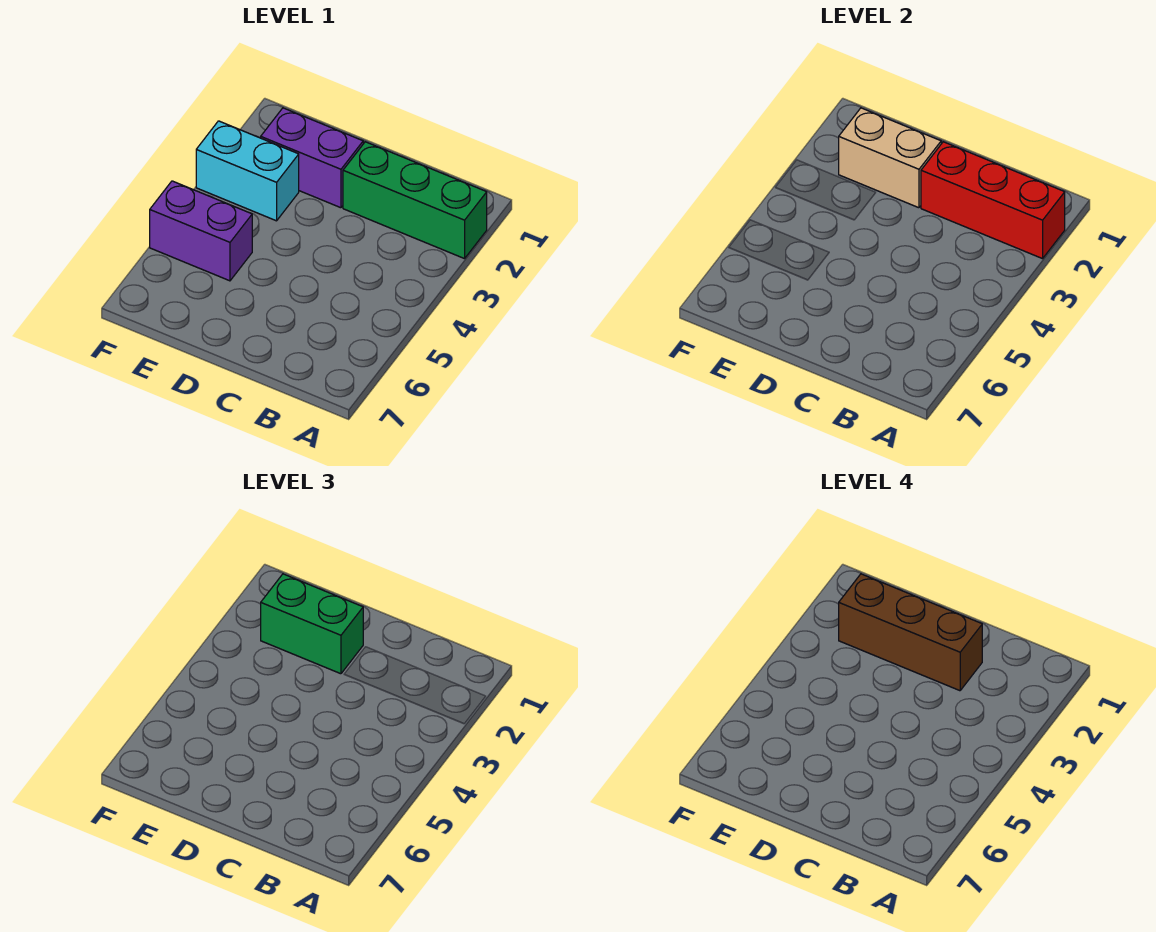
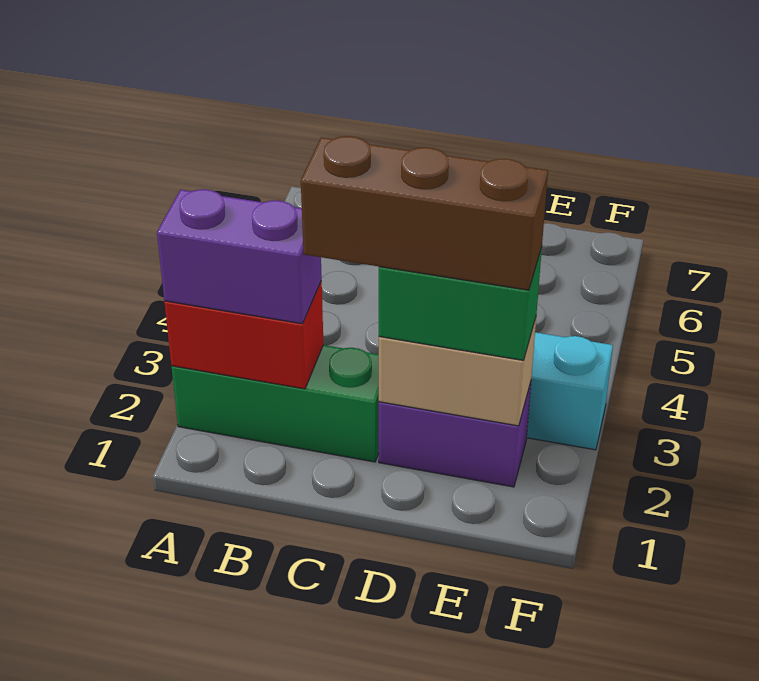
red 1x3 brick [921,142,1065,259] -> red 1x2 brick [165,281,323,389]
purple 1x2 brick [150,181,252,281] -> purple 1x2 brick moved to [157,189,322,324]

